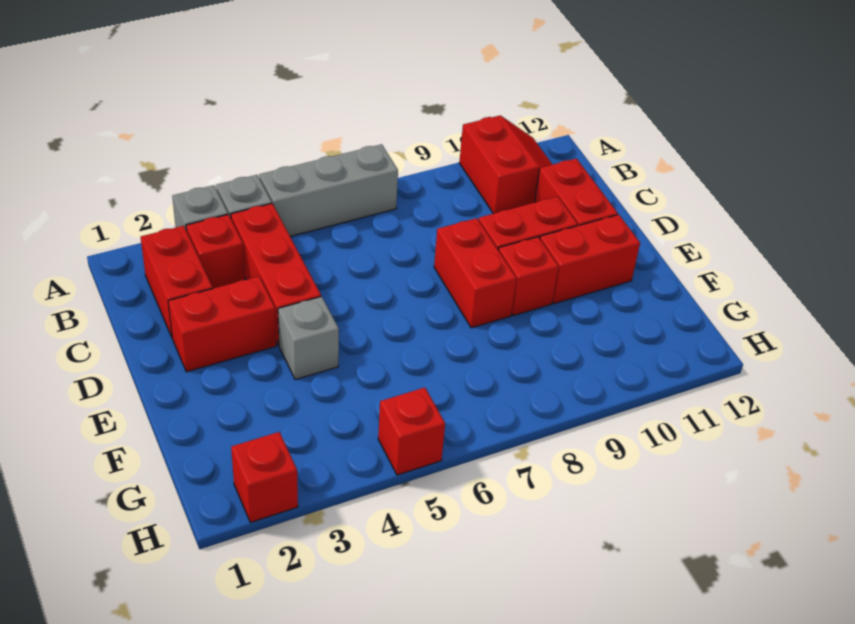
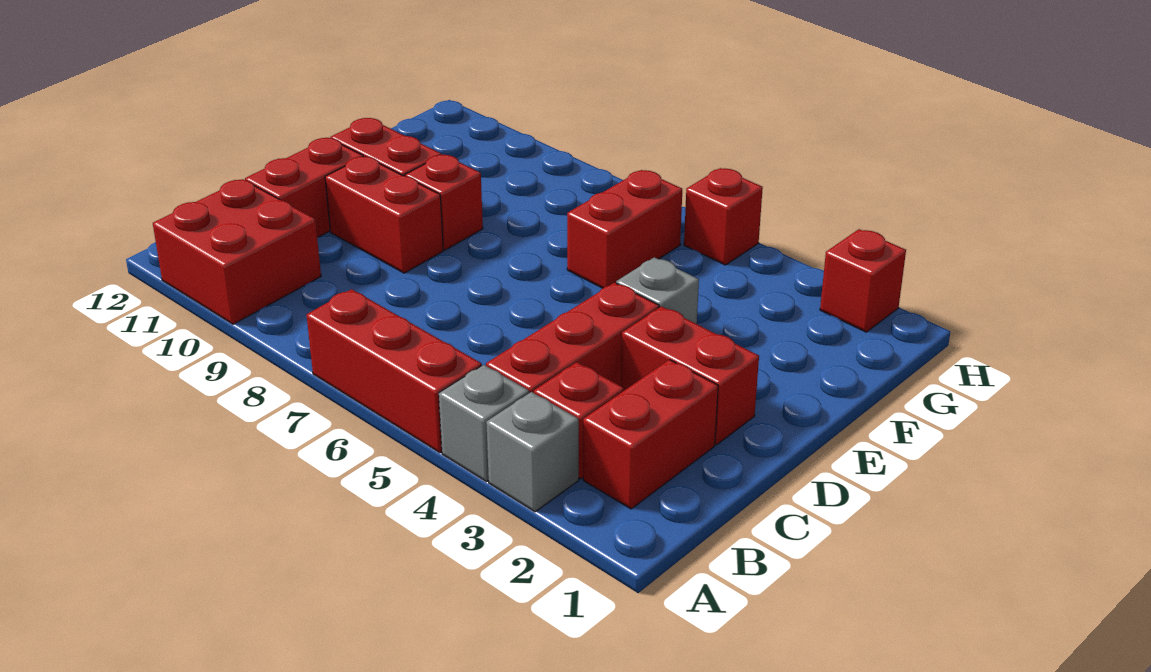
grey 1x3 brick [259,144,398,236] -> red 1x3 brick [307,289,482,453]
red 2x2 slope [459,115,553,214] -> red 2x2 brick [153,179,321,324]
red 1x2 brick [434,218,516,328] -> red 1x2 brick moved to [567,170,682,288]

